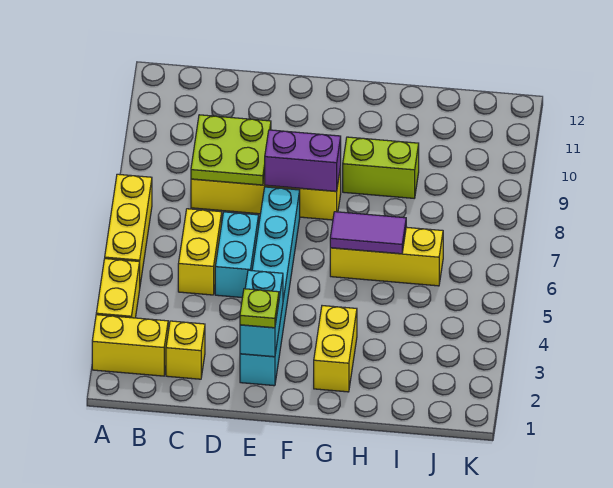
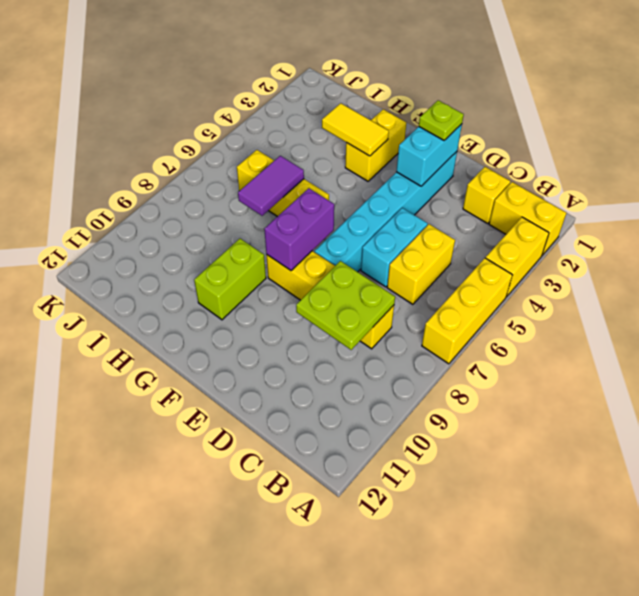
purple 1x2 brick [265,130,341,191] -> purple 1x2 brick turned to [264,188,334,271]
none -> yellow 1x2 tile [322,103,389,156]
purple 1x2 tile [330,212,406,254] -> purple 1x2 tile turned to [238,156,304,216]
lime 1x2 brick [343,137,419,198] -> lime 1x2 brick turned to [194,239,266,320]

